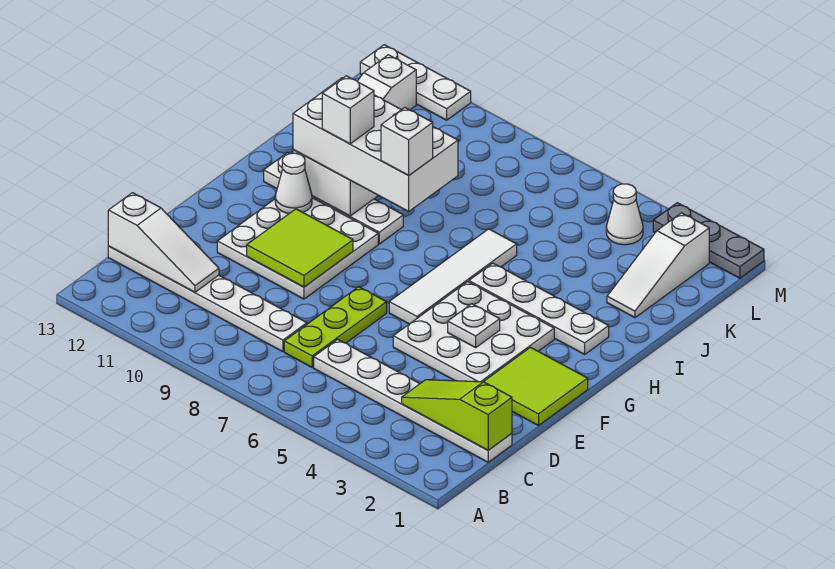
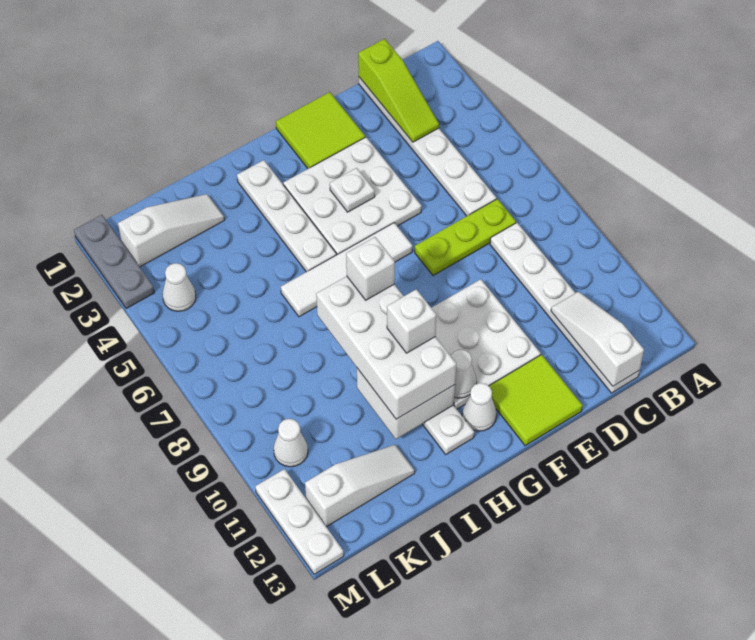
lime 2x2 tile [247,209,353,287] -> lime 2x2 tile moved to [489,355,583,446]
none -> white 1x1 cone [462,383,497,431]
none -> white 1x1 cone [274,419,308,467]

